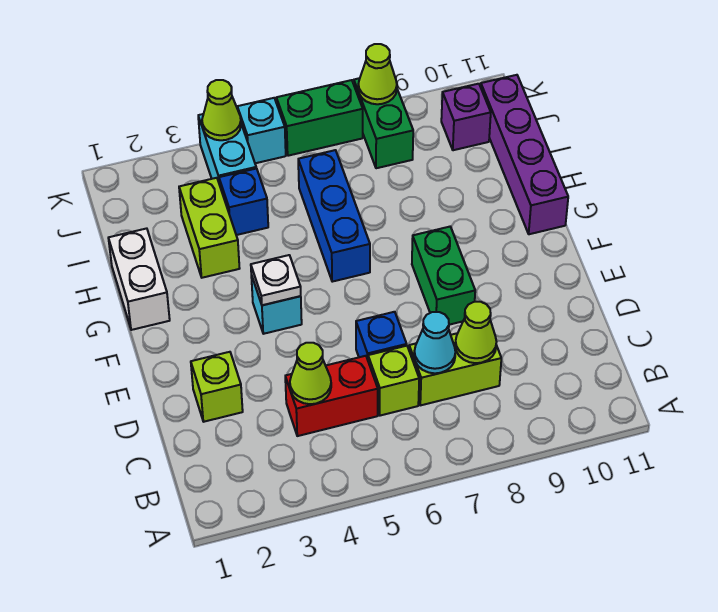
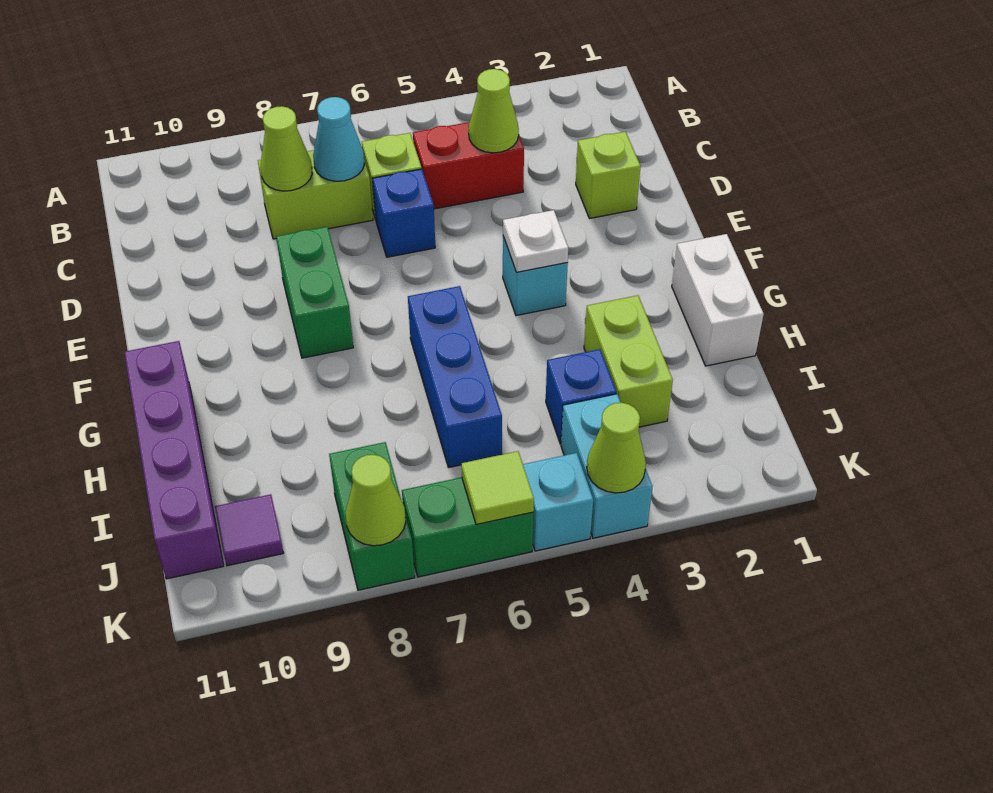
purple 1x1 brick [441,84,491,150] -> purple 1x1 tile [215,494,283,566]
none -> lime 1x1 tile [461,451,534,524]

